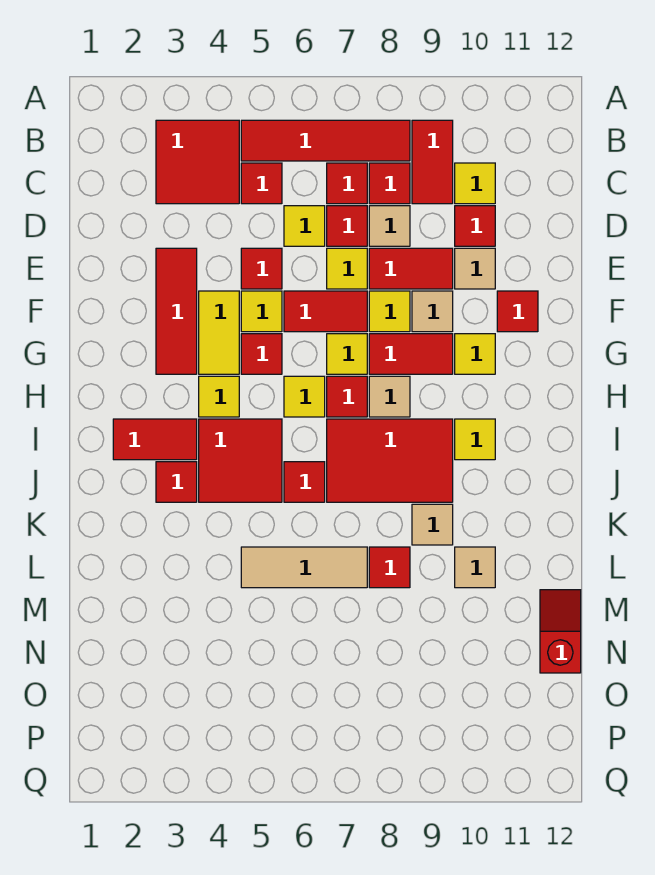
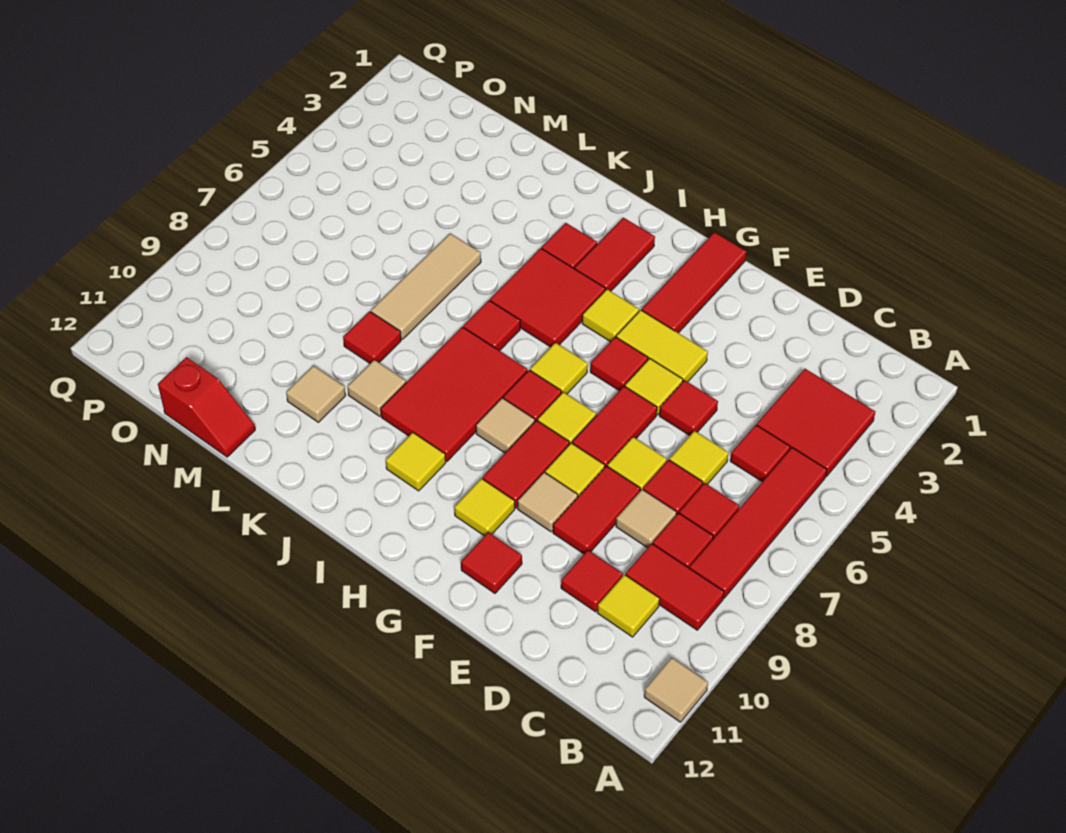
red 1x3 tile [156,248,197,374] -> red 1x3 tile turned to [642,232,746,333]
tan 1x1 tile [455,248,495,289] -> tan 1x1 tile moved to [644,658,708,722]

